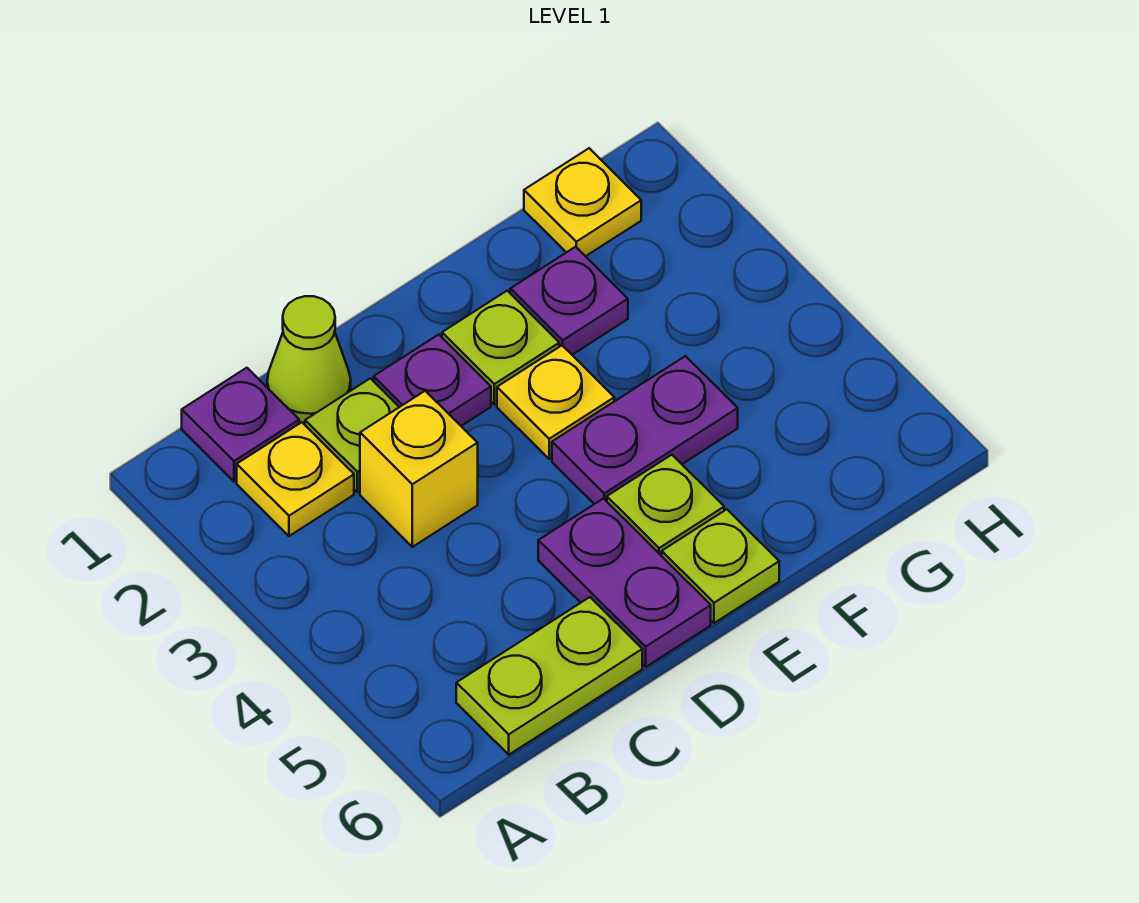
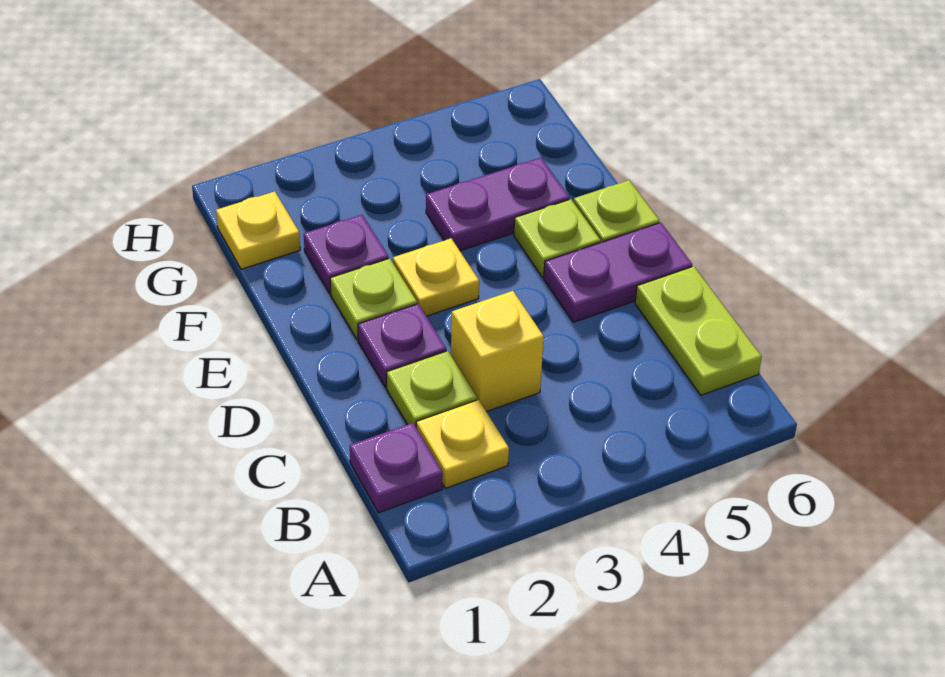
lime 1x1 cone [267,296,351,424] -> none
purple 1x2 plate [552,356,738,504] -> purple 1x2 plate turned to [426,158,570,251]

